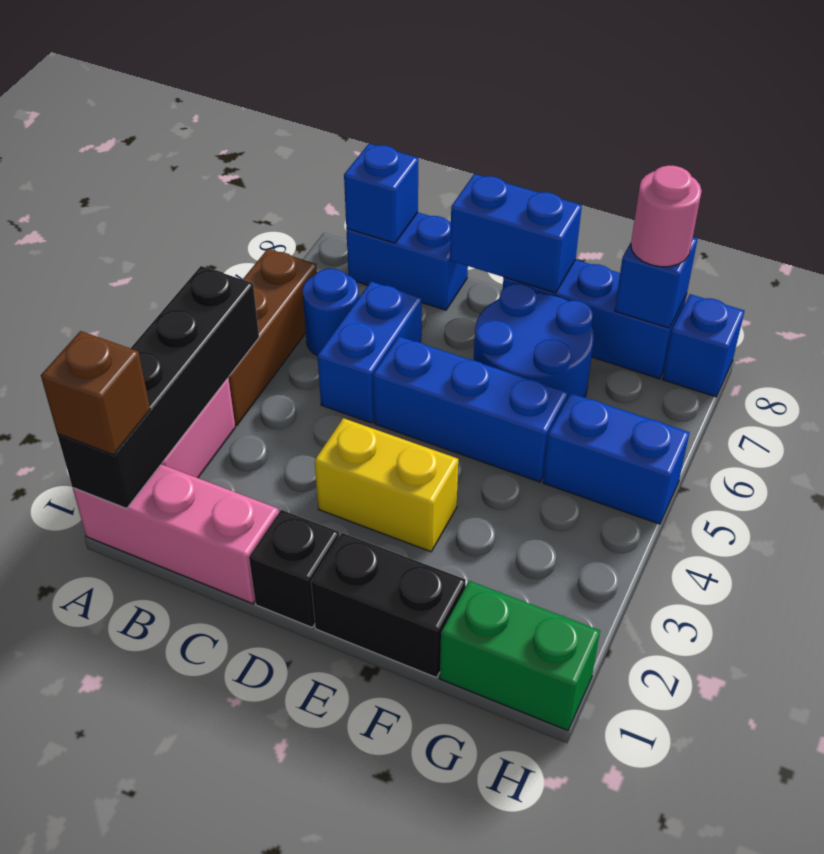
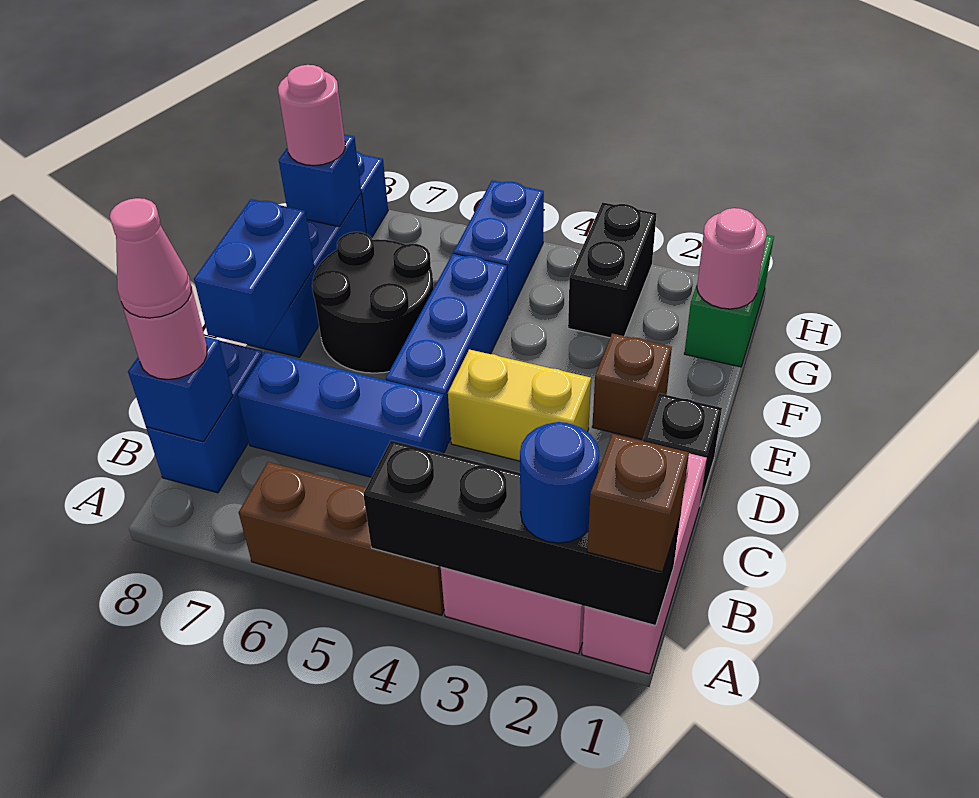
blue 1x1 round brick [303,269,359,355] -> blue 1x1 round brick moved to [520,422,599,543]
none -> pink 1x1 round brick [122,287,207,379]
none -> pink 1x1 cone [110,198,191,318]
blue 1x2 brick [317,282,422,423] -> blue 1x3 brick [238,352,447,477]
yellow 1x2 brick [315,418,458,552] -> yellow 1x2 brick turned to [448,349,591,461]
black 1x2 brick [311,533,466,678] -> black 1x2 brick moved to [568,202,656,338]
none -> brown 1x1 brick [592,334,672,440]
blue 2x2 round brick [474,283,594,399] -> black 2x2 round brick [312,232,434,373]
none -> pink 1x1 round brick [697,208,766,309]

